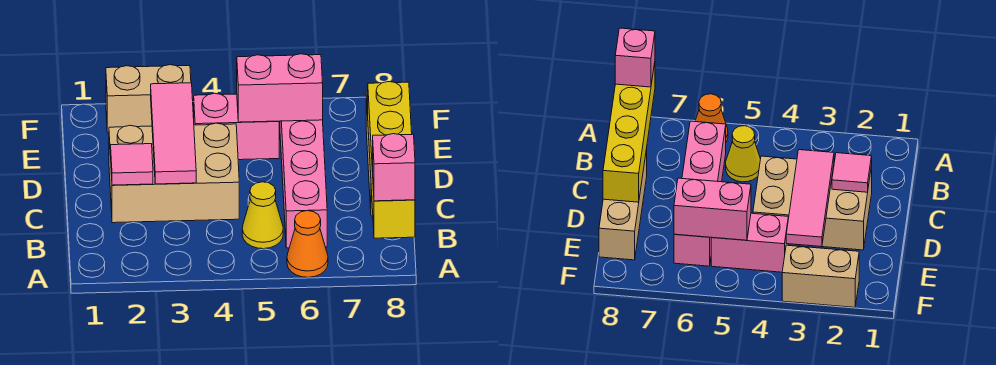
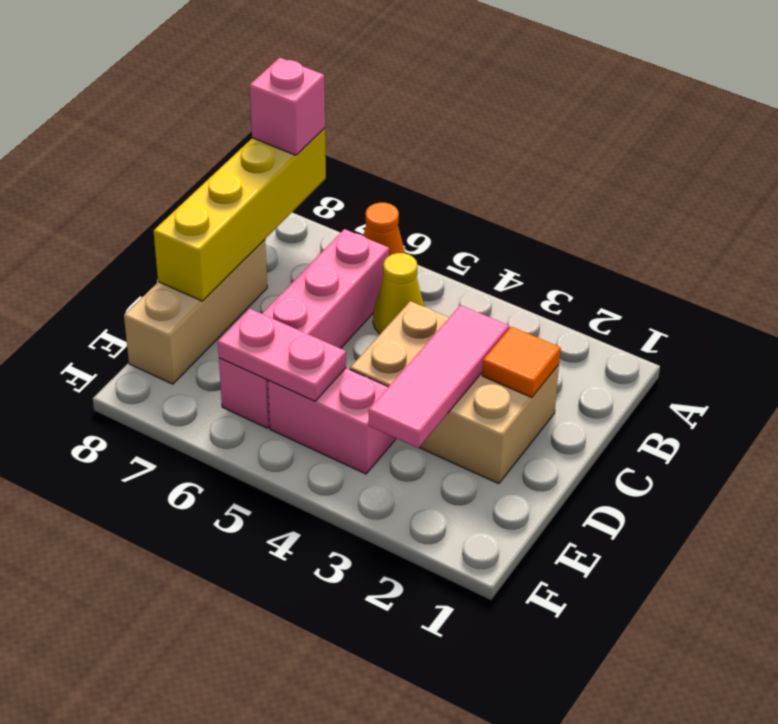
pink 1x1 tile [111,144,153,185] -> orange 1x1 tile [482,327,561,398]
pink 1x2 brick [237,54,323,122] -> pink 1x2 plate [218,309,346,401]
tan 1x2 brick [106,65,191,133] -> none

